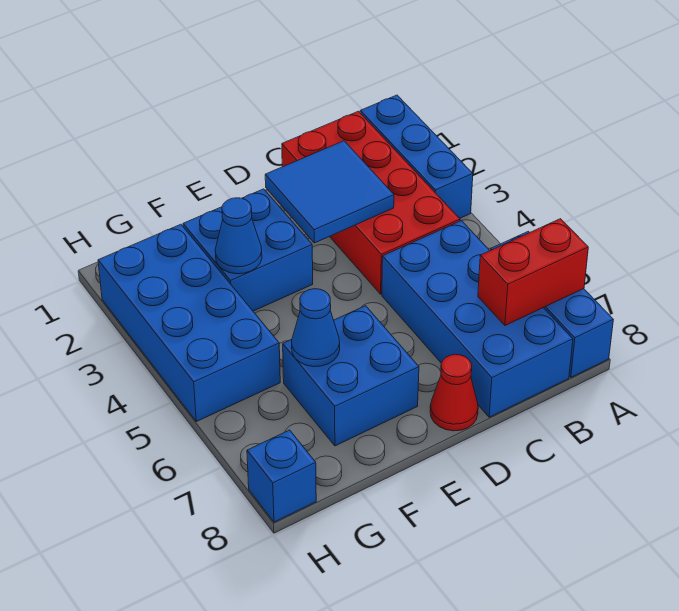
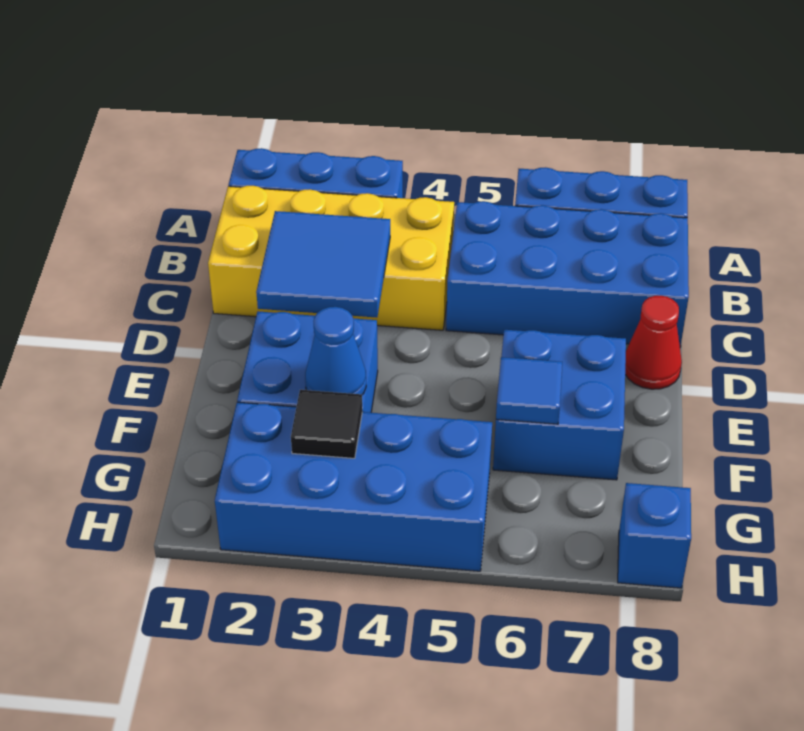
red 1x2 brick [478,219,588,326] -> none
red 2x4 brick [282,111,460,294] -> yellow 2x4 brick [208,186,454,330]
blue 1x1 cone [292,289,340,367] -> blue 1x1 tile [496,357,562,424]
none -> black 1x1 tile [291,390,362,458]

